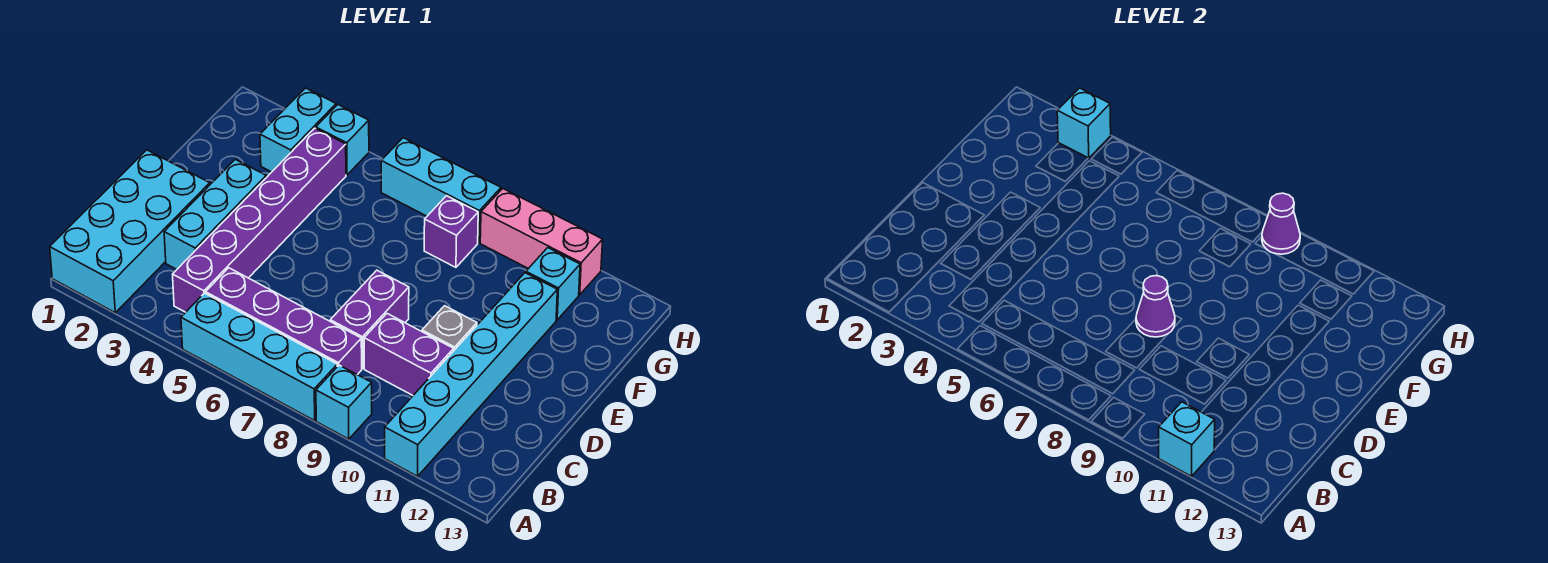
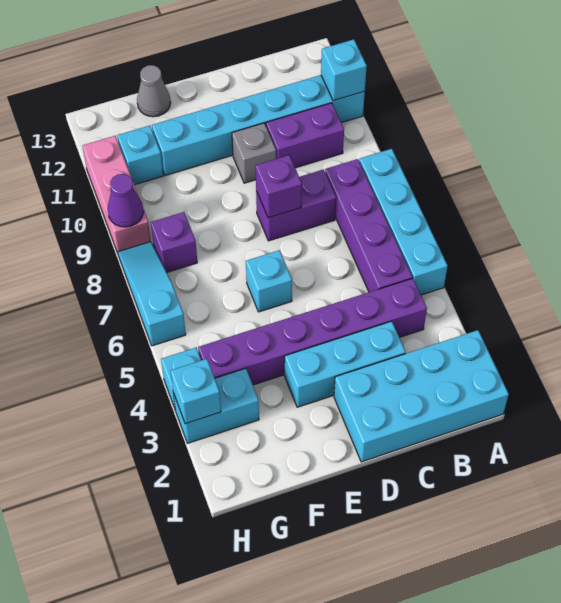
cyan 1x1 brick [316,365,372,439] -> cyan 1x1 brick moved to [246,250,292,312]
purple 1x2 brick [364,314,454,395] -> purple 1x2 brick turned to [266,103,344,168]
purple 1x1 cone [1136,276,1175,337] -> purple 1x1 brick [256,155,302,218]
none -> grey 1x1 cone [137,65,171,117]
cyan 1x3 brick [381,138,501,243] -> cyan 1x3 slope [118,242,186,346]

